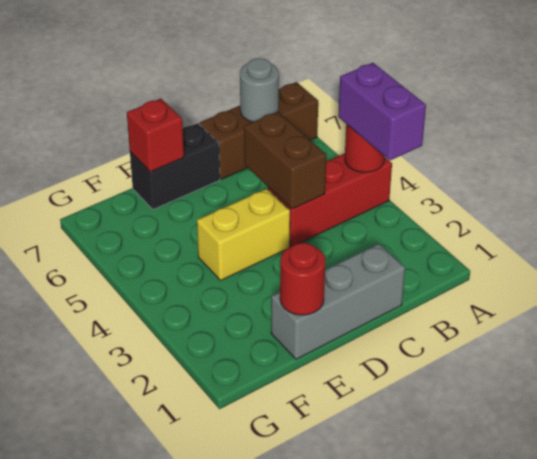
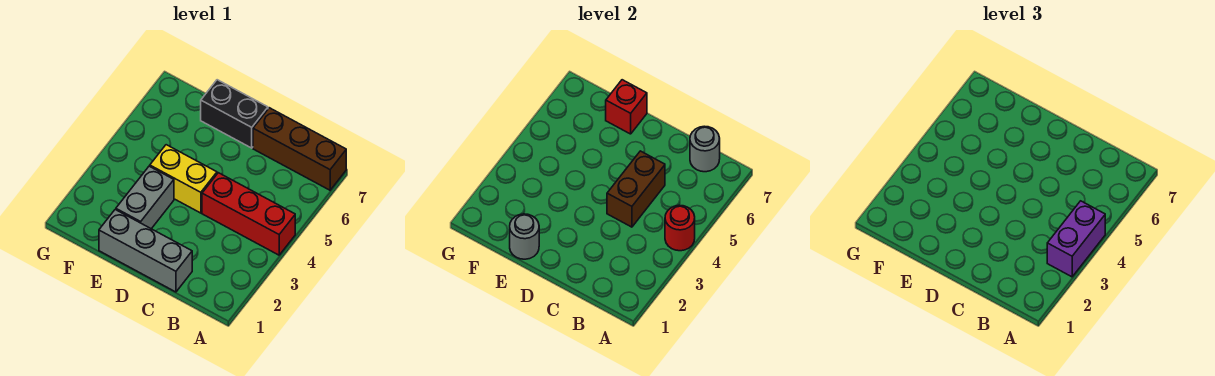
red 1x1 round brick [280,243,326,315] -> grey 1x1 round brick [510,214,539,259]
none -> grey 1x2 brick [116,166,174,229]

